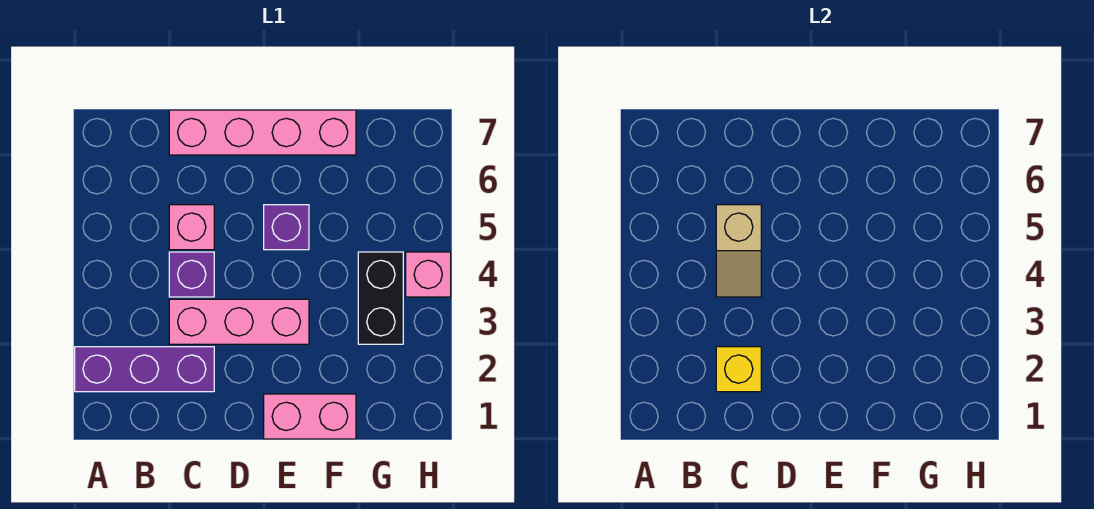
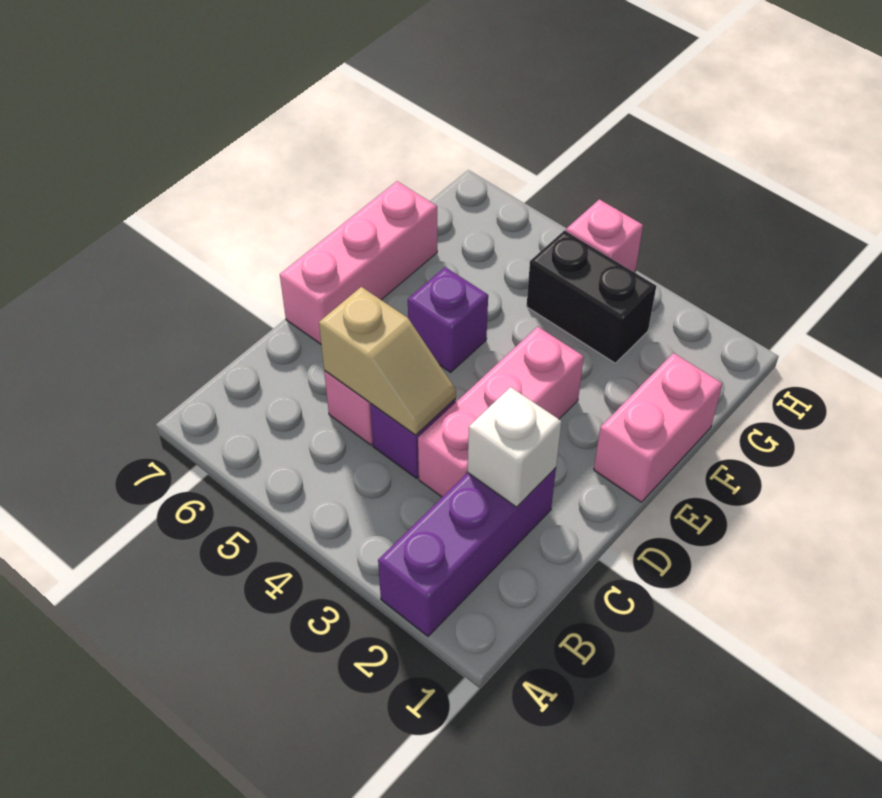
yellow 1x1 brick [716,347,761,392] -> white 1x1 brick [468,387,562,507]
pink 1x4 brick [169,110,356,155] -> pink 1x3 brick [280,181,437,344]

